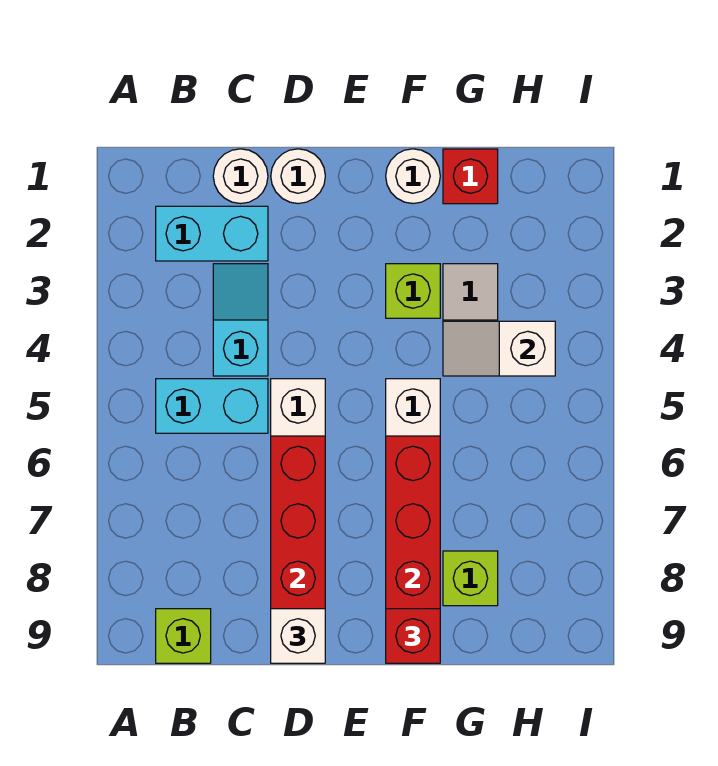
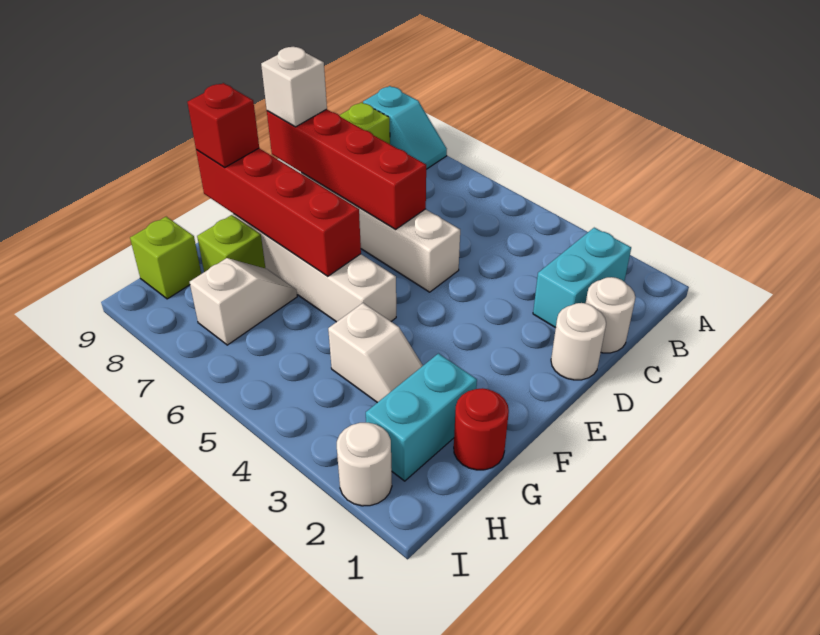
cyan 1x2 brick [156,379,268,433] -> cyan 1x2 brick moved to [366,354,477,481]
cyan 1x2 slope [213,264,268,376] -> cyan 1x2 slope moved to [363,86,447,169]
white 1x1 round brick [386,149,440,203] -> white 1x1 round brick moved to [337,423,392,506]
lime 1x1 brick [386,264,440,318] -> lime 1x1 brick moved to [130,217,201,299]
red 1x1 brick [443,149,498,204] -> red 1x1 round brick [454,388,509,470]
white 1x2 slope [443,321,555,376] -> white 1x2 slope moved to [190,258,297,345]

